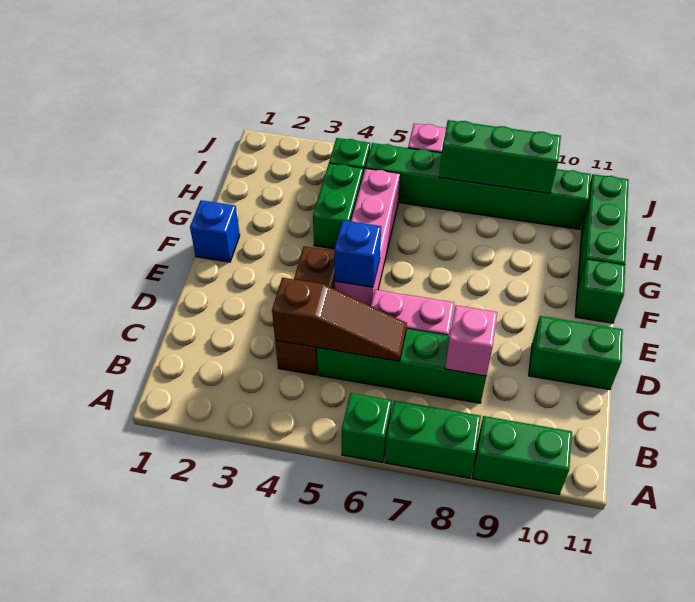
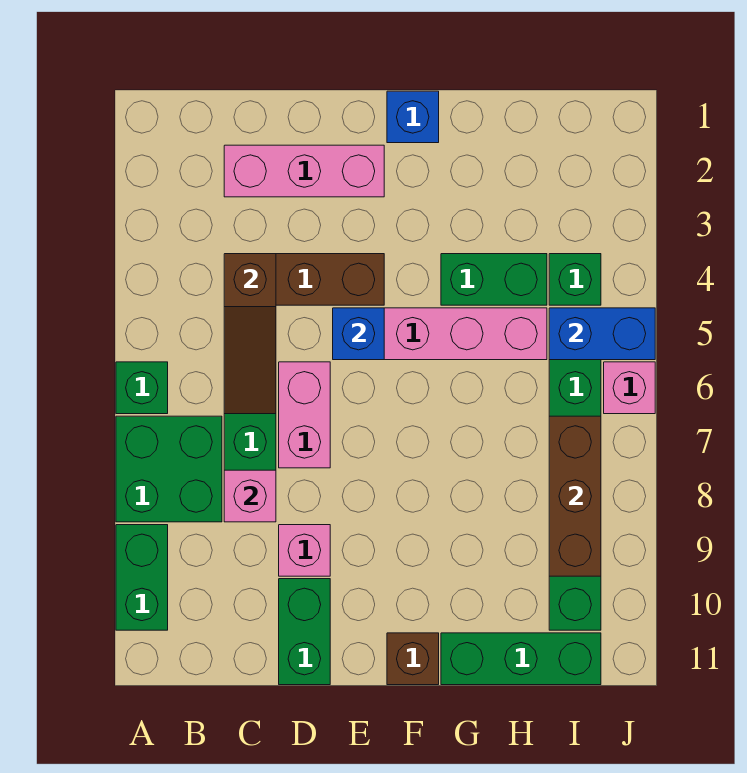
green 1x2 brick [385,401,481,478] -> green 2x2 brick [116,416,222,522]
none -> pink 1x3 brick [224,145,384,197]
none -> pink 1x1 brick [279,525,330,576]
green 1x1 brick [575,259,625,323] -> brown 1x1 brick [387,633,439,685]
none -> blue 1x2 brick [549,308,655,360]
green 1x3 brick [439,120,561,194] -> brown 1x3 brick [549,416,601,576]

